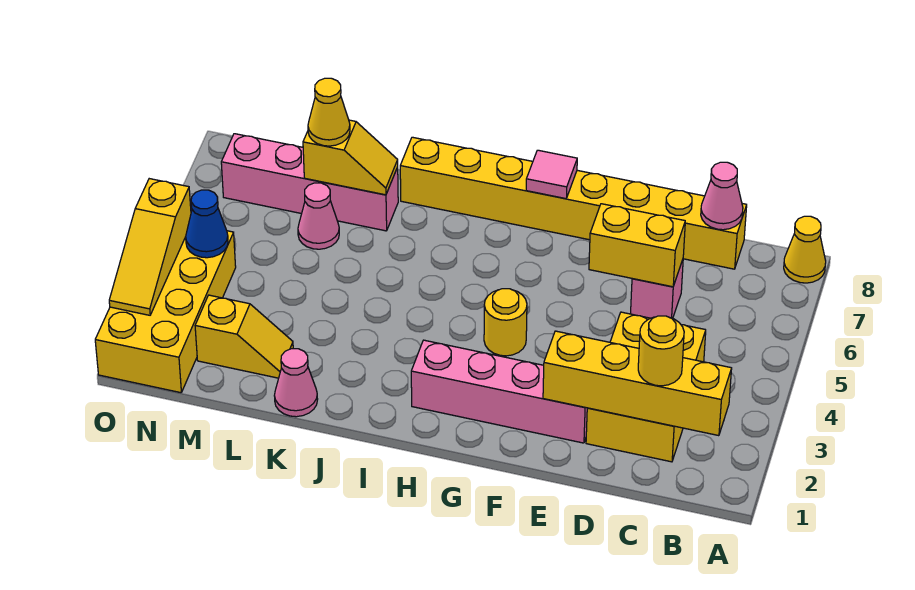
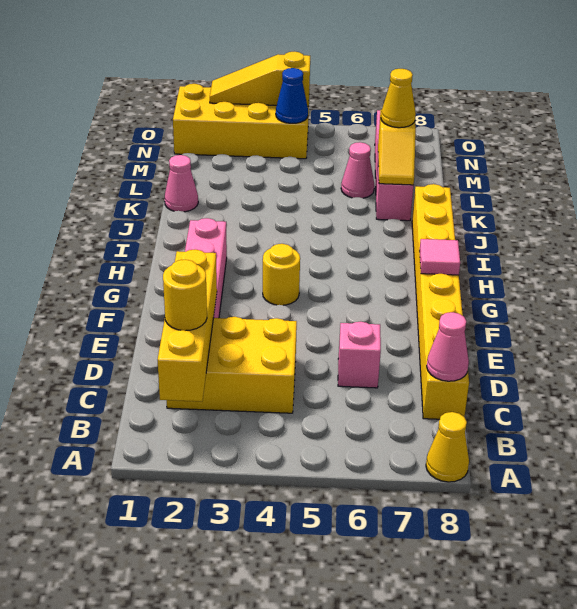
yellow 1x2 brick [589,204,685,287] -> none
yellow 1x2 slope [195,295,293,378] -> none

